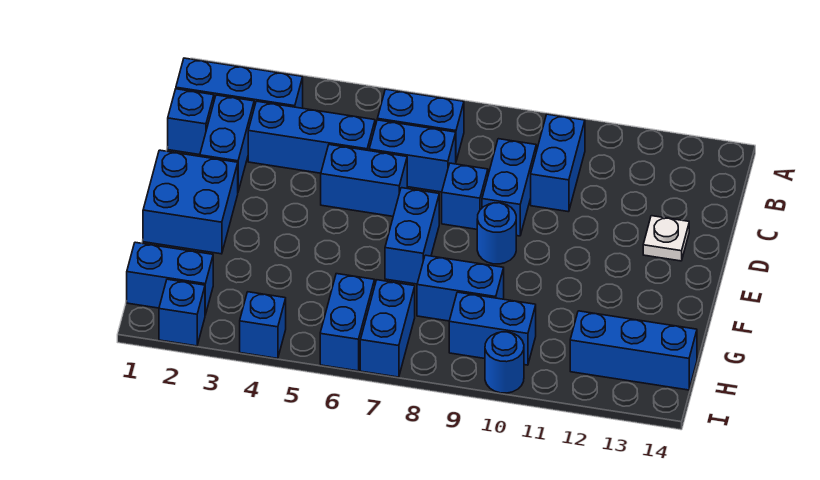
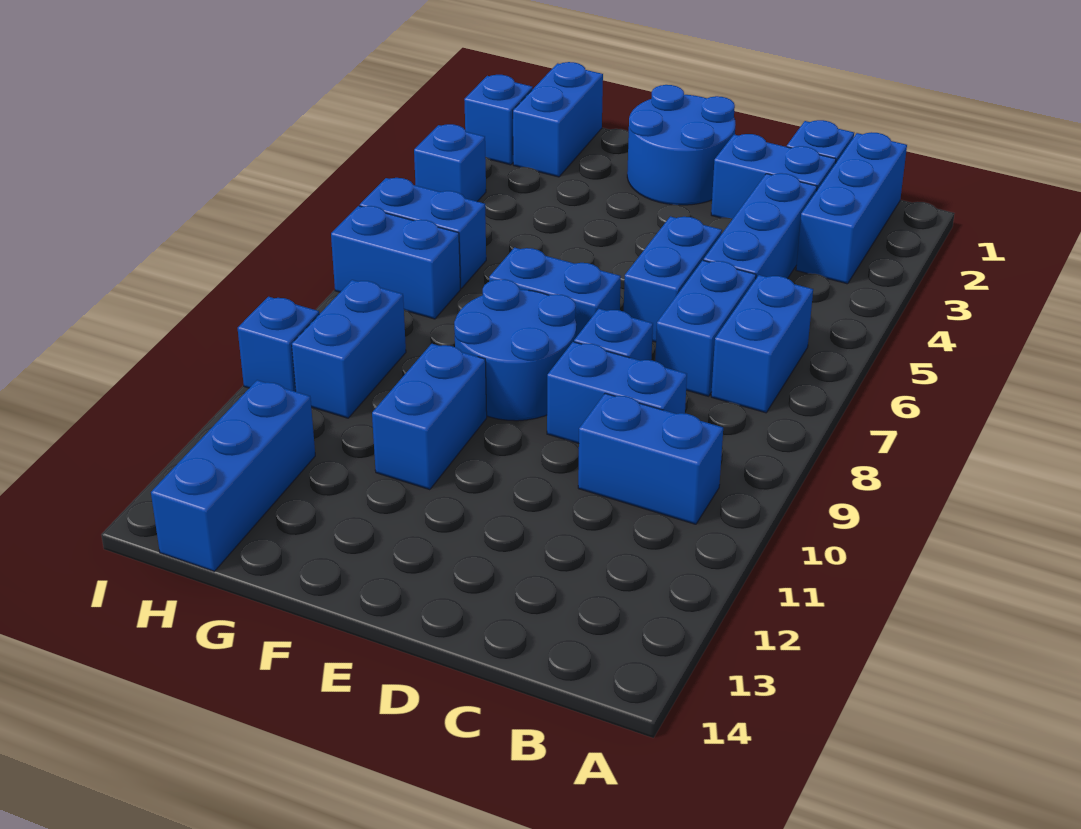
white 1x1 plate [643,216,689,261] -> none
blue 2x2 brick [143,150,238,254] -> blue 2x2 round brick [627,85,735,205]
blue 1x1 round brick [477,203,516,264] -> blue 2x2 round brick [454,279,576,421]
blue 1x2 brick [417,255,504,321] -> blue 1x2 brick moved to [372,344,487,490]
blue 1x1 round brick [485,332,524,393] -> blue 1x1 brick [238,297,319,392]

